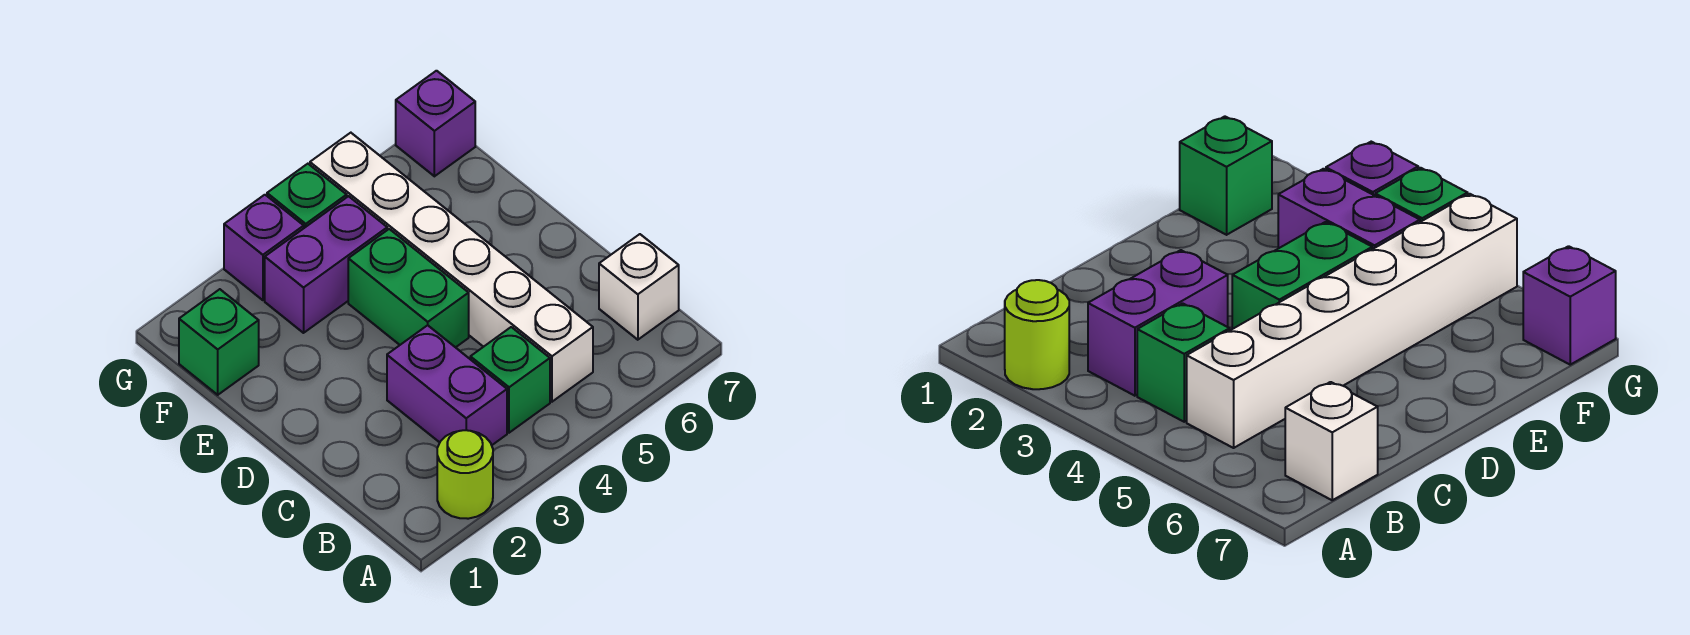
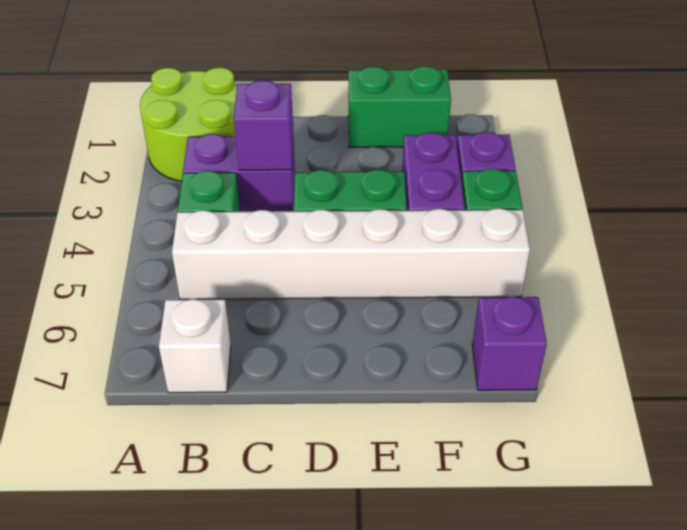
lime 1x1 round brick [437,430,493,519] -> lime 2x2 round brick [140,67,237,181]
none -> purple 1x1 brick [234,80,293,170]
green 1x1 brick [179,289,259,395] -> green 1x2 brick [348,66,451,147]

